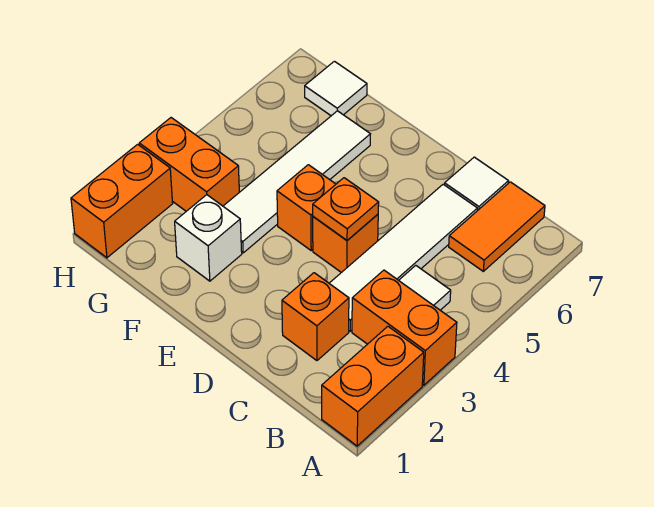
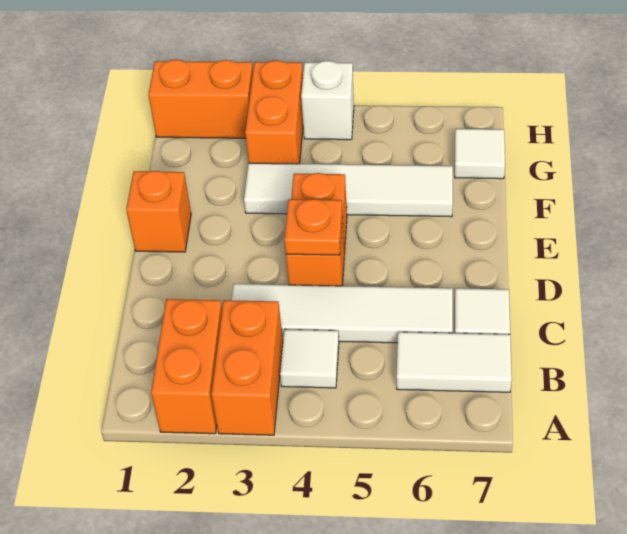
orange 1x2 brick [322,326,424,446] -> orange 1x2 brick turned to [151,299,222,434]
orange 1x2 tile [449,182,545,271] -> white 1x2 tile [397,332,512,392]
orange 1x1 brick [282,273,349,361] -> orange 1x1 brick moved to [126,171,191,252]
white 1x1 brick [175,195,242,281] -> white 1x1 brick moved to [301,61,354,140]

